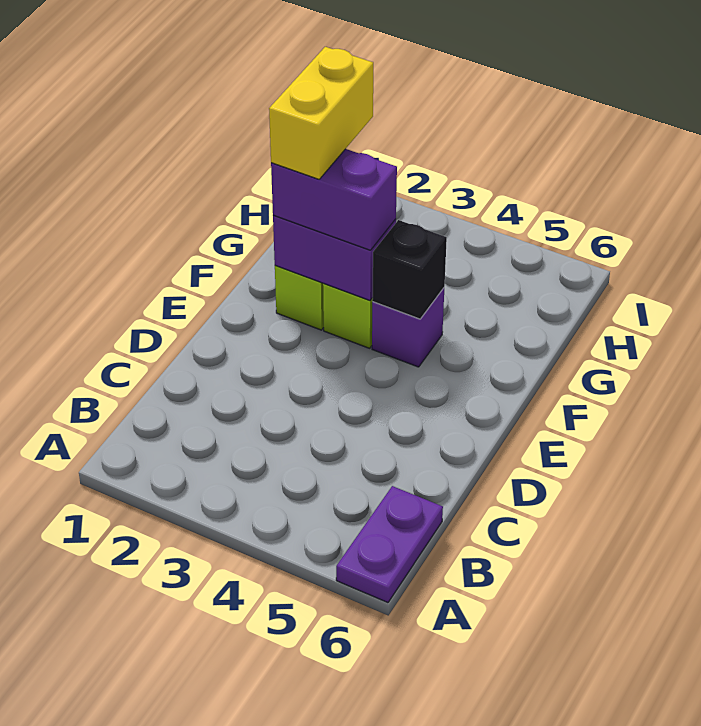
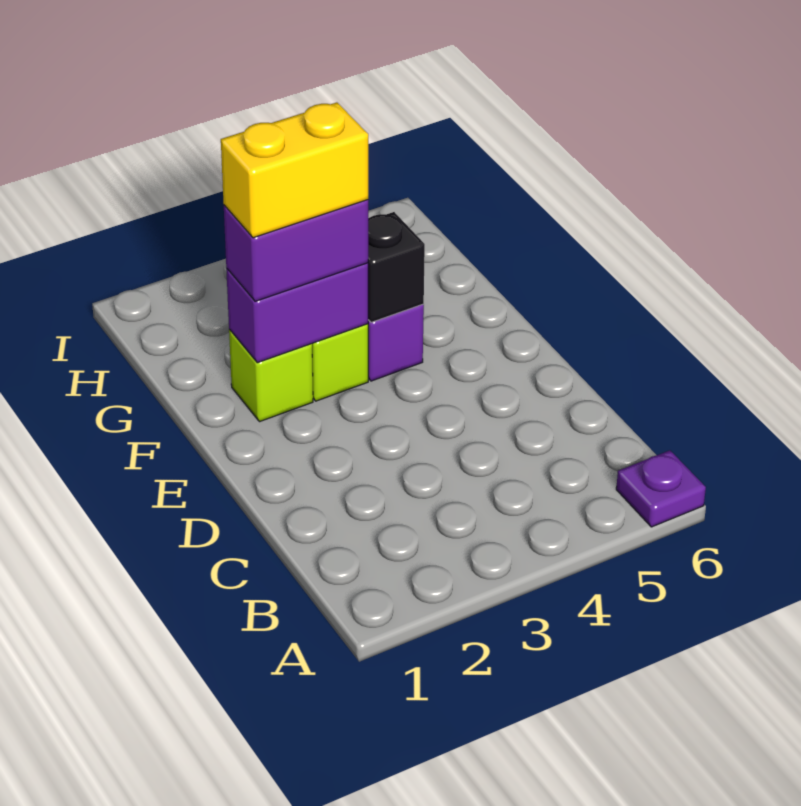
purple 1x2 plate [336,486,443,603] -> purple 1x1 plate [616,450,706,527]
yellow 1x2 brick [269,47,373,179] -> yellow 1x2 brick turned to [221,102,368,238]

